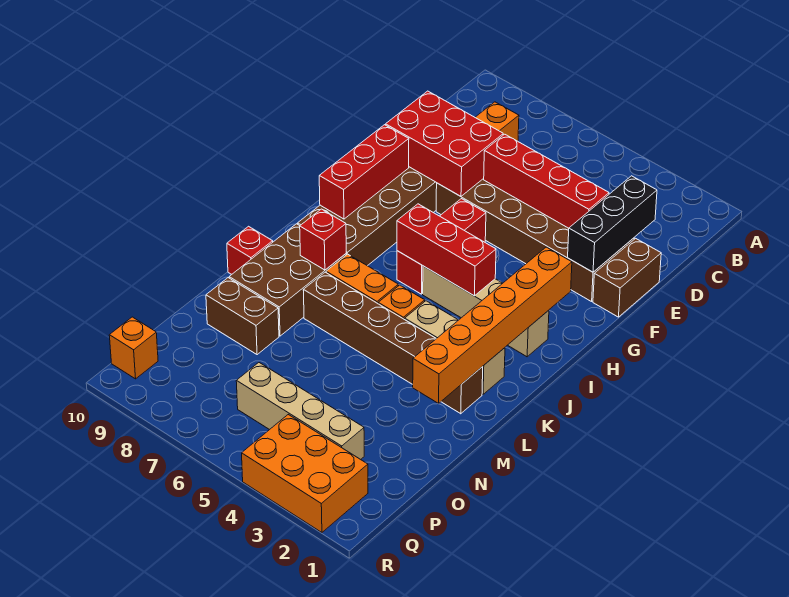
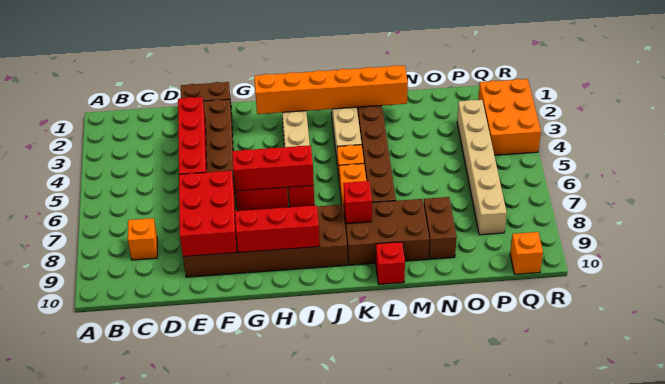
black 1x3 brick [568,176,657,272] -> none
red 1x3 brick [397,204,496,296] -> red 1x3 brick turned to [232,145,314,191]
tan 1x4 brick [236,363,364,459] -> tan 1x6 brick [457,100,507,235]

